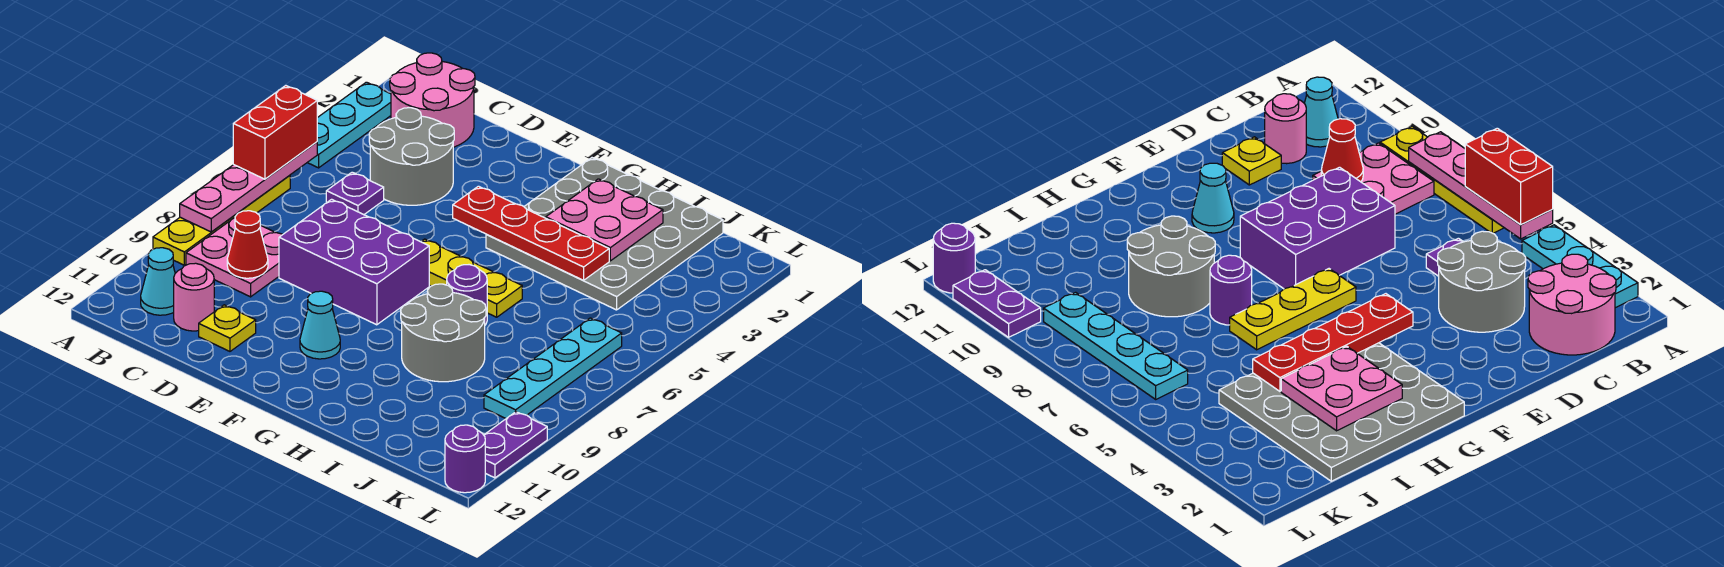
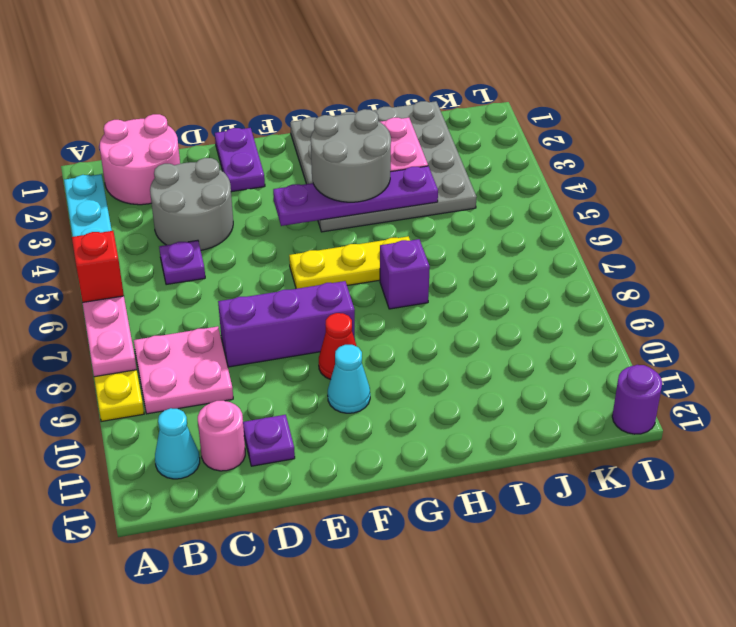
red 1x2 brick [233,86,317,179] -> red 1x1 brick [72,231,124,303]
red 1x1 cone [227,211,268,278] -> red 1x1 cone moved to [319,313,356,380]
purple 2x3 brick [279,199,429,325] -> purple 1x3 brick [218,281,355,367]
yellow 1x1 plate [199,305,256,351] -> purple 1x1 plate [243,415,295,466]
red 1x4 plate [453,186,609,280] -> purple 1x4 plate [273,166,438,226]
purple 1x1 round brick [447,265,487,325] -> purple 1x1 brick [380,239,430,309]
grey 2x2 round brick [401,284,486,382] -> grey 2x2 round brick moved to [311,109,391,202]
cyan 1x4 plate [484,318,622,418] -> none
purple 1x2 plate [484,412,547,478] -> purple 1x2 plate moved to [215,128,265,192]

